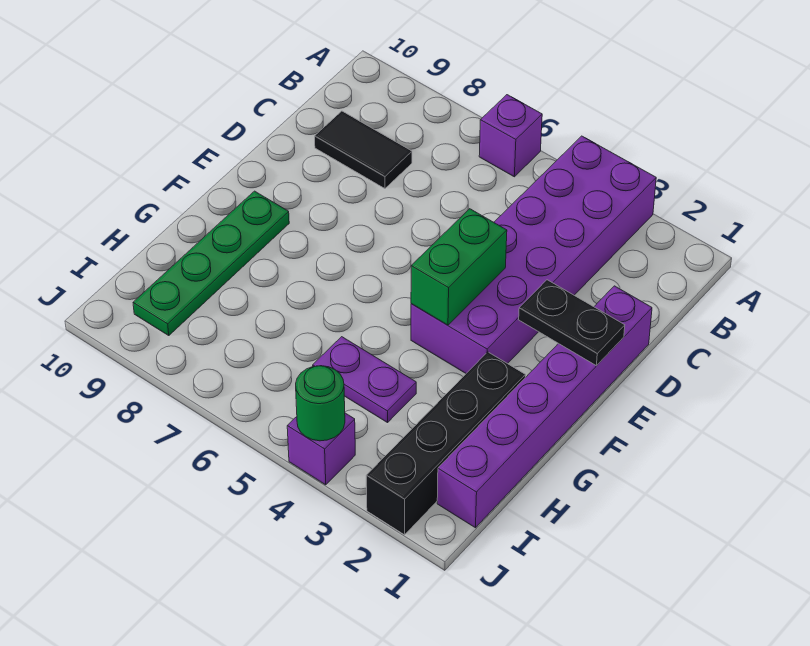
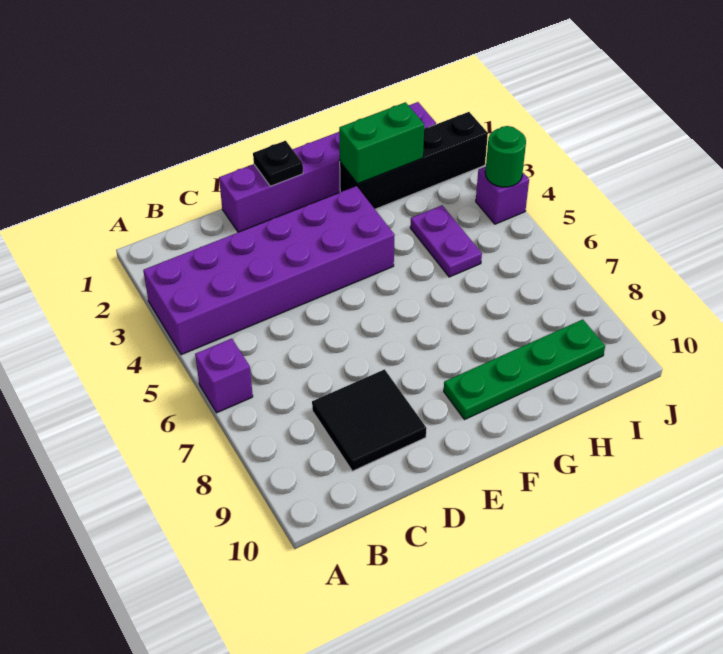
black 1x2 tile [315,111,412,189] -> black 2x2 tile [312,369,426,471]
black 1x2 plate [519,280,625,366] -> black 1x1 plate [253,141,303,186]
green 1x2 brick [411,209,507,325] -> green 1x2 brick moved to [339,102,424,184]

